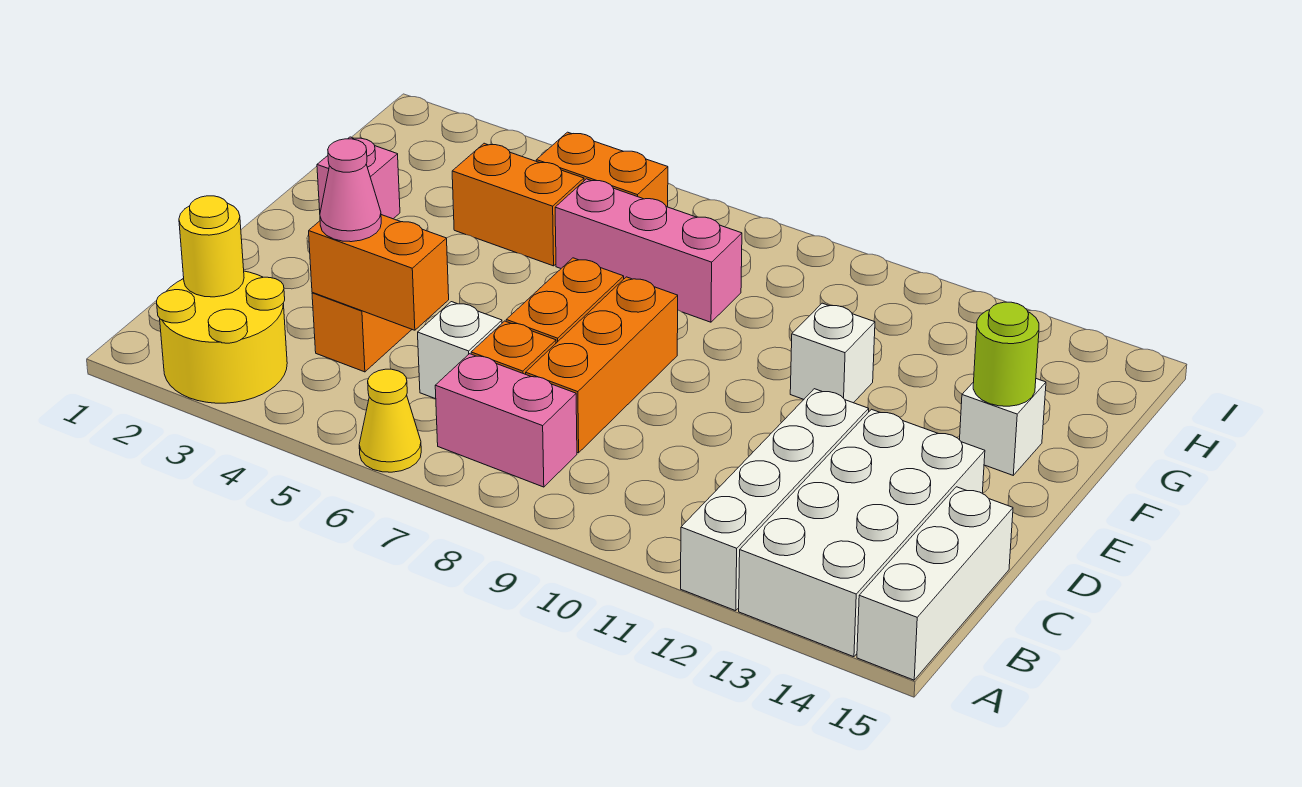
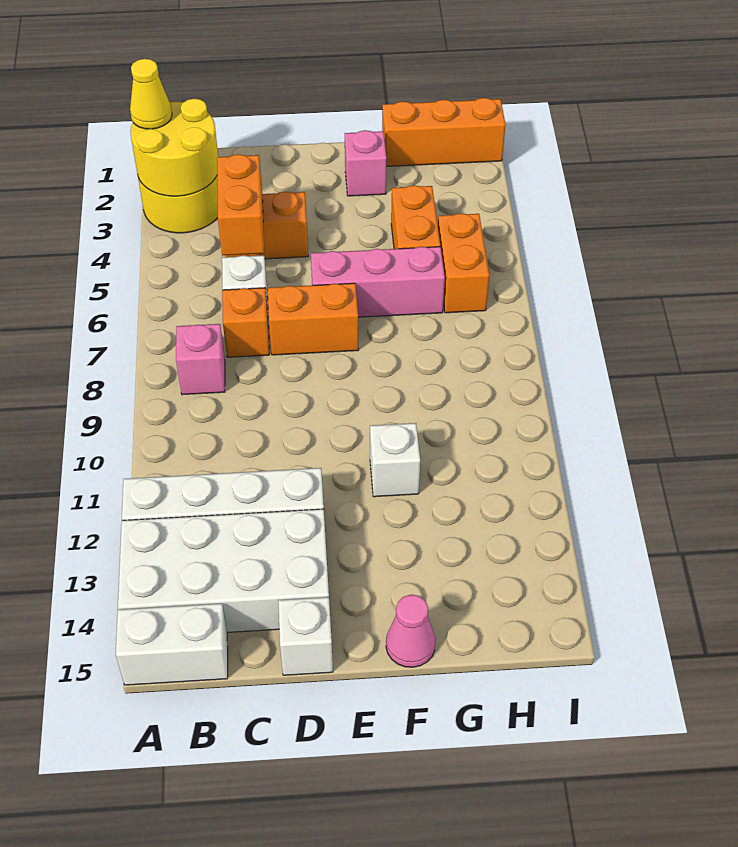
yellow 1x1 cone [359,369,421,472] -> yellow 1x1 cone moved to [130,59,172,129]
white 1x3 brick [857,487,1013,680] -> white 1x2 brick [116,603,228,685]
yellow 1x1 round brick [179,196,244,297] -> yellow 2x2 round brick [131,99,218,196]
pink 1x2 brick [435,354,577,487] -> pink 1x1 brick [176,324,225,395]
pink 1x1 cone [320,139,381,242] -> pink 1x1 cone moved to [386,595,435,667]
orange 1x3 brick [526,277,678,453] -> orange 1x3 brick moved to [382,98,506,166]
white 1x1 brick [960,379,1046,475] -> white 1x1 brick moved to [278,597,333,675]
lime 1x1 round brick [973,302,1039,406] -> none
pink 1x3 brick [555,179,742,322] -> pink 1x3 brick turned to [311,247,445,317]

